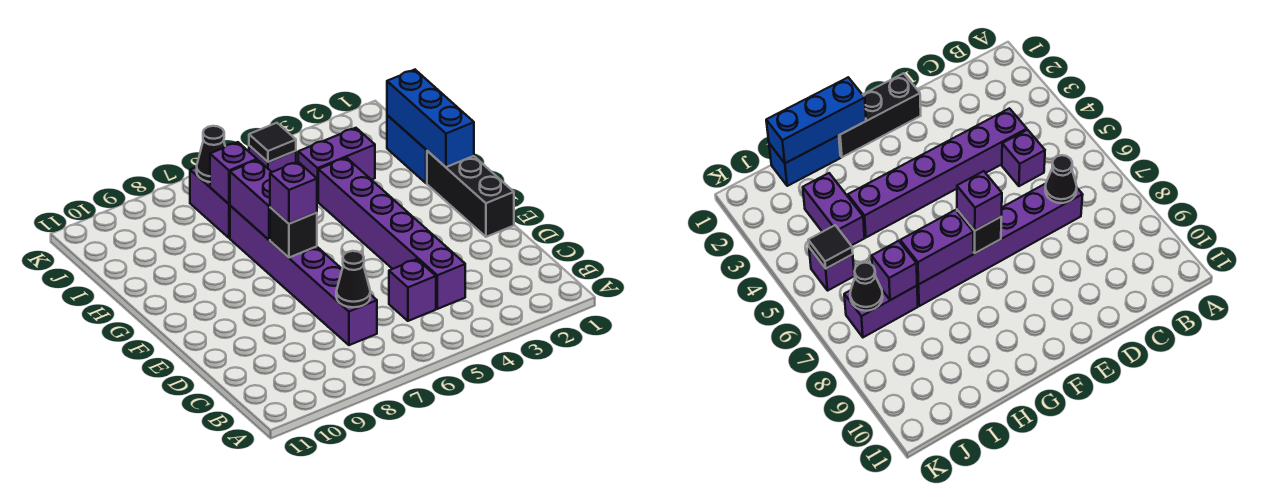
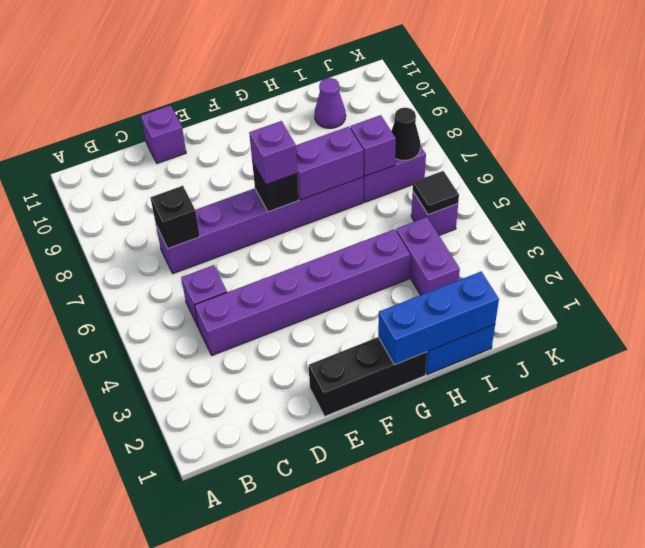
black 1x1 cone [336,251,370,307] -> black 1x1 brick [150,186,200,248]
none -> purple 1x1 brick [141,105,186,163]
none -> purple 1x1 cone [315,78,346,128]

